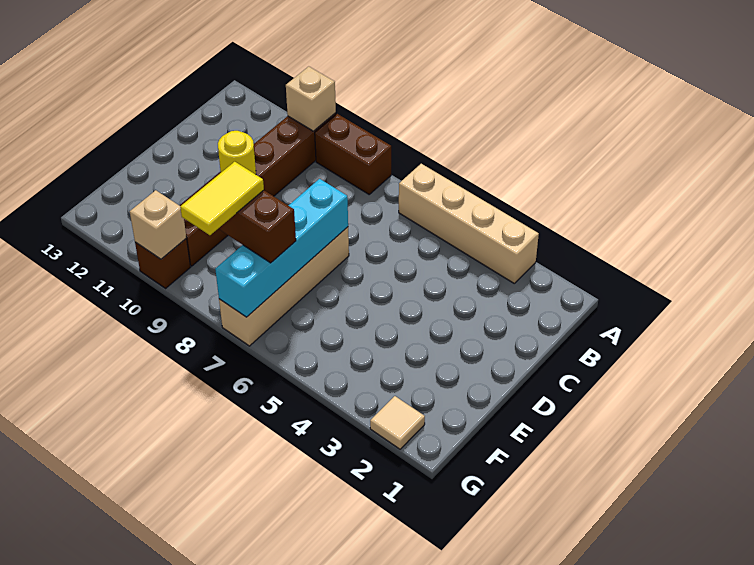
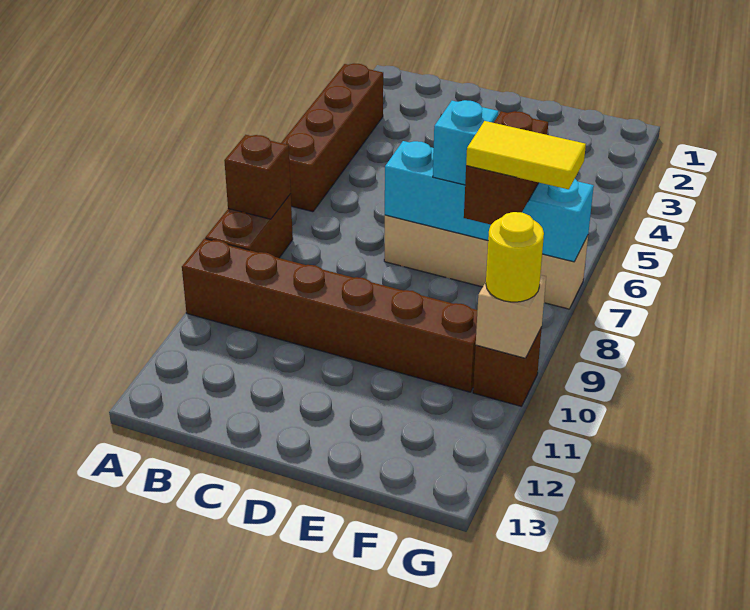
tan 1x4 brick [399,164,539,283] -> brown 1x4 brick [281,64,383,212]
none -> brown 1x1 brick [224,135,291,219]
tan 1x1 brick [286,66,336,131] -> none
yellow 1x1 round brick [218,131,256,174] -> yellow 1x1 round brick moved to [486,212,544,302]
none -> cyan 1x1 brick [433,100,498,185]
tan 1x1 tile [370,396,425,449] -> none

